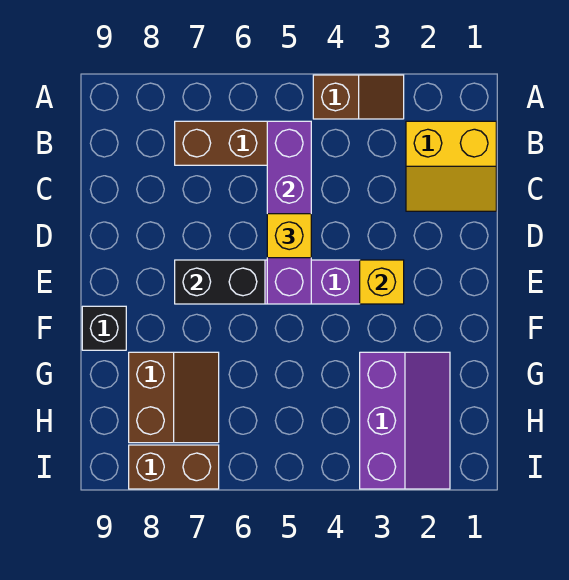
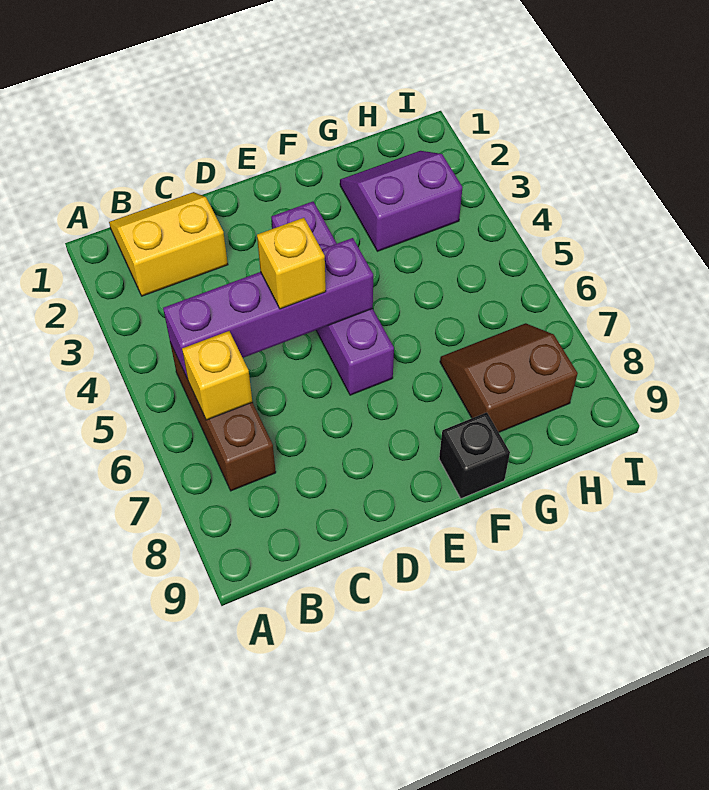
brown 1x2 slope [313,75,404,119] -> none
yellow 2x2 slope [406,121,496,211] -> yellow 2x2 slope turned to [109,192,228,296]
yellow 1x1 brick [360,260,404,304] -> yellow 1x1 brick moved to [182,331,252,420]
black 1x2 brick [175,260,265,304] -> none
purple 2x3 slope [360,352,450,489] -> purple 2x2 slope [340,151,463,251]
brown 1x2 brick [129,445,219,489] -> none

